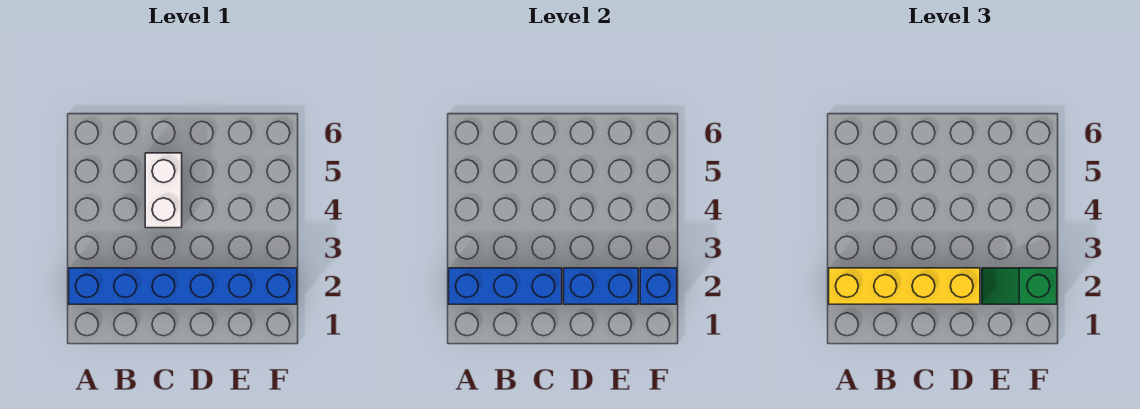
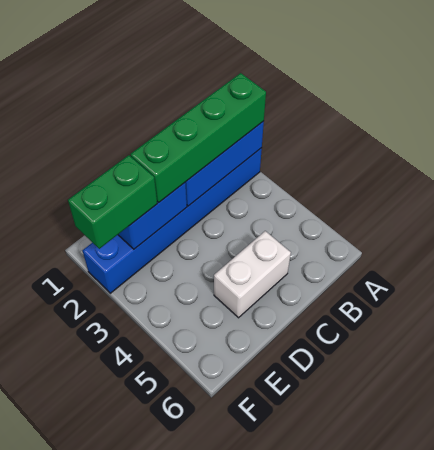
yellow 1x4 brick [829,268,980,304] -> green 1x4 brick [130,73,266,202]
white 1x2 brick [145,153,182,228] -> white 1x2 brick turned to [214,231,291,318]
green 1x2 slope [982,268,1057,304] -> green 1x2 brick [68,155,157,249]
blue 1x1 brick [640,268,677,304] -> none

